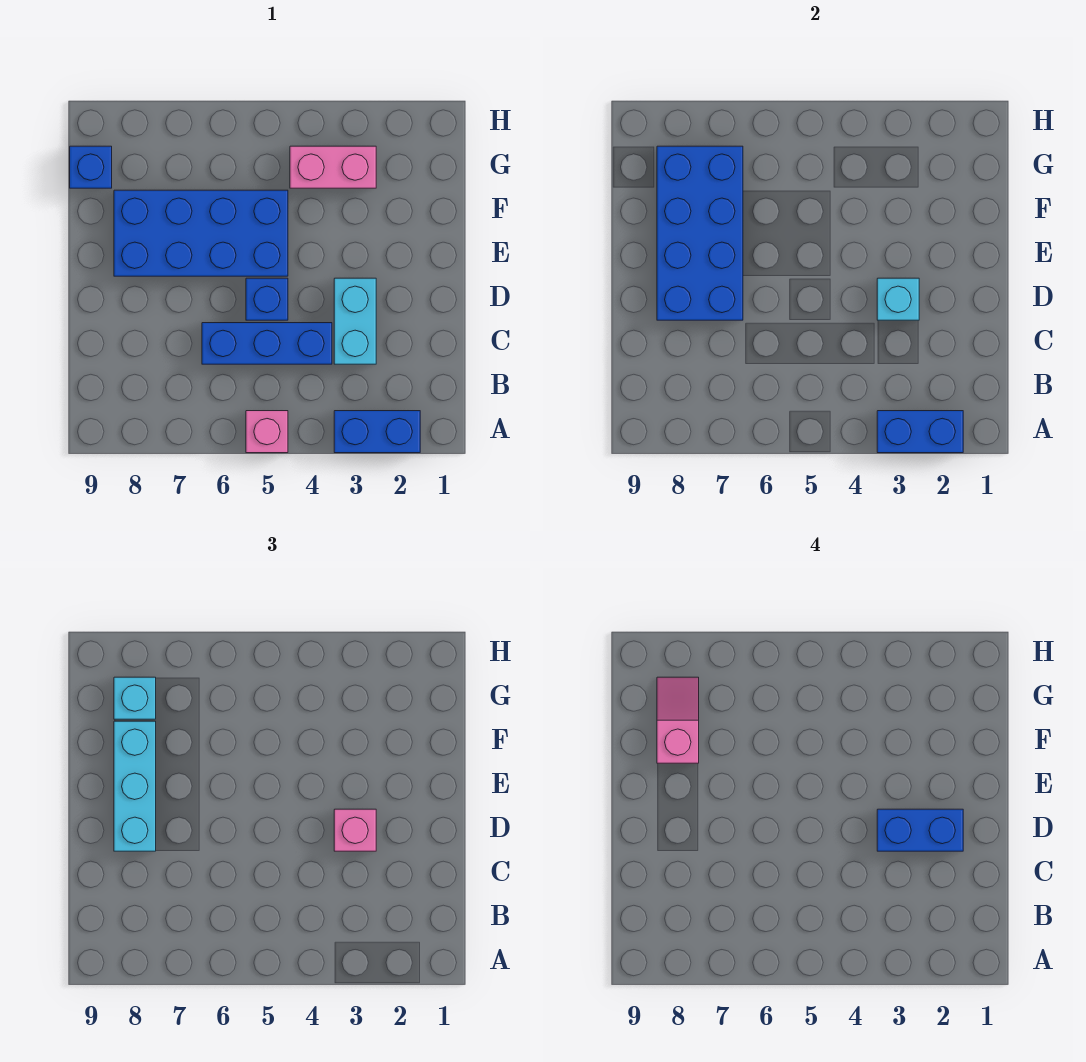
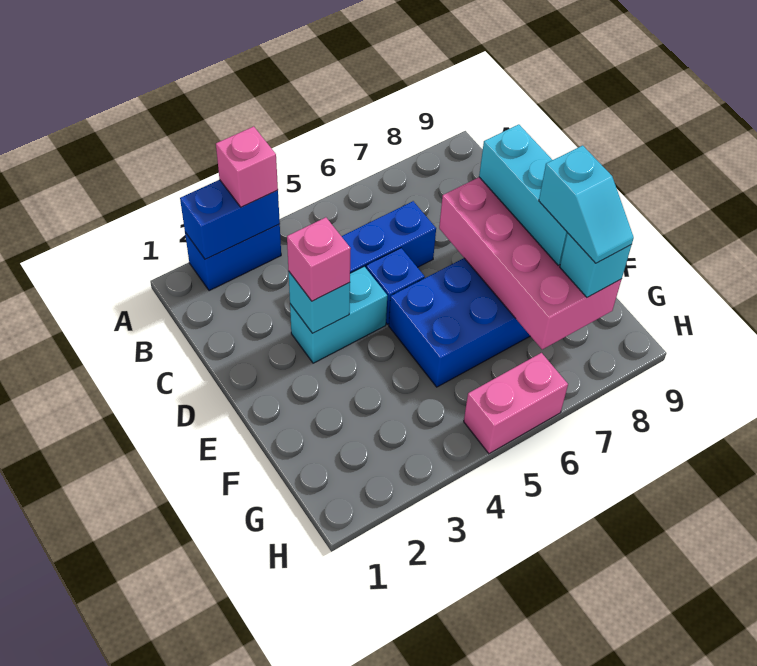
pink 1x1 brick [246,411,288,453] -> pink 1x1 brick moved to [216,126,278,207]
cyan 1x2 brick [334,278,376,364] -> cyan 1x2 brick turned to [290,267,387,363]
blue 1x2 brick [877,809,963,851] -> none
blue 2x4 brick [657,146,743,320] -> pink 2x4 brick [439,177,622,349]
pink 1x2 slope [657,677,699,763] -> cyan 1x2 slope [539,145,634,263]
pink 1x2 brick [290,146,376,188] -> pink 1x2 brick moved to [464,353,568,454]
blue 1x1 brick [70,146,112,188] -> none

